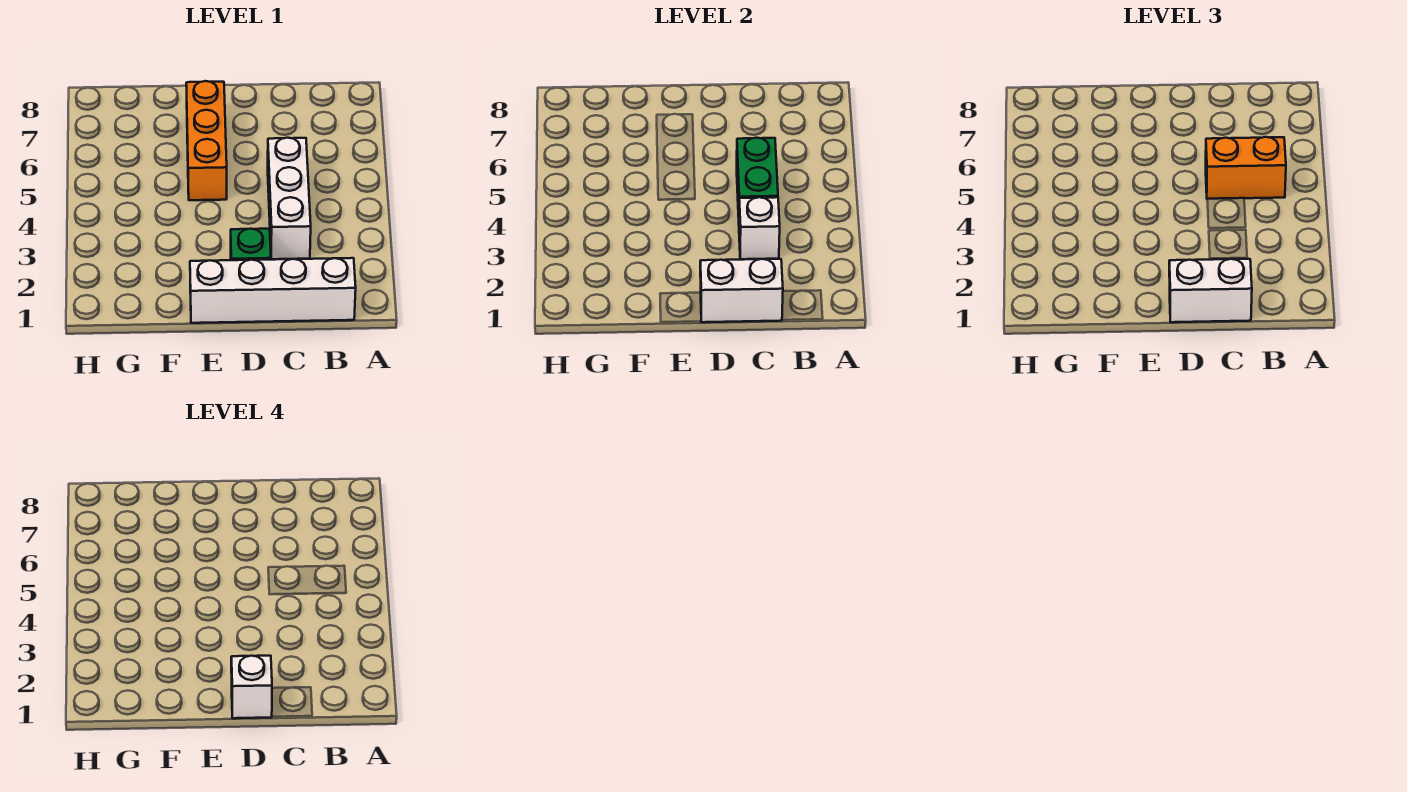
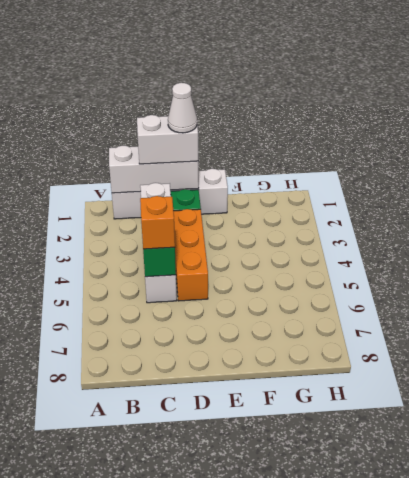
orange 1x2 brick [1206,137,1286,199] -> orange 1x1 brick [140,196,175,249]
white 1x2 brick [700,259,783,322] -> white 1x3 brick [109,146,199,193]
white 1x1 brick [231,656,272,718] -> white 1x1 cone [168,83,197,133]
orange 1x3 brick [186,81,227,200] -> orange 1x3 brick moved to [174,209,208,301]

